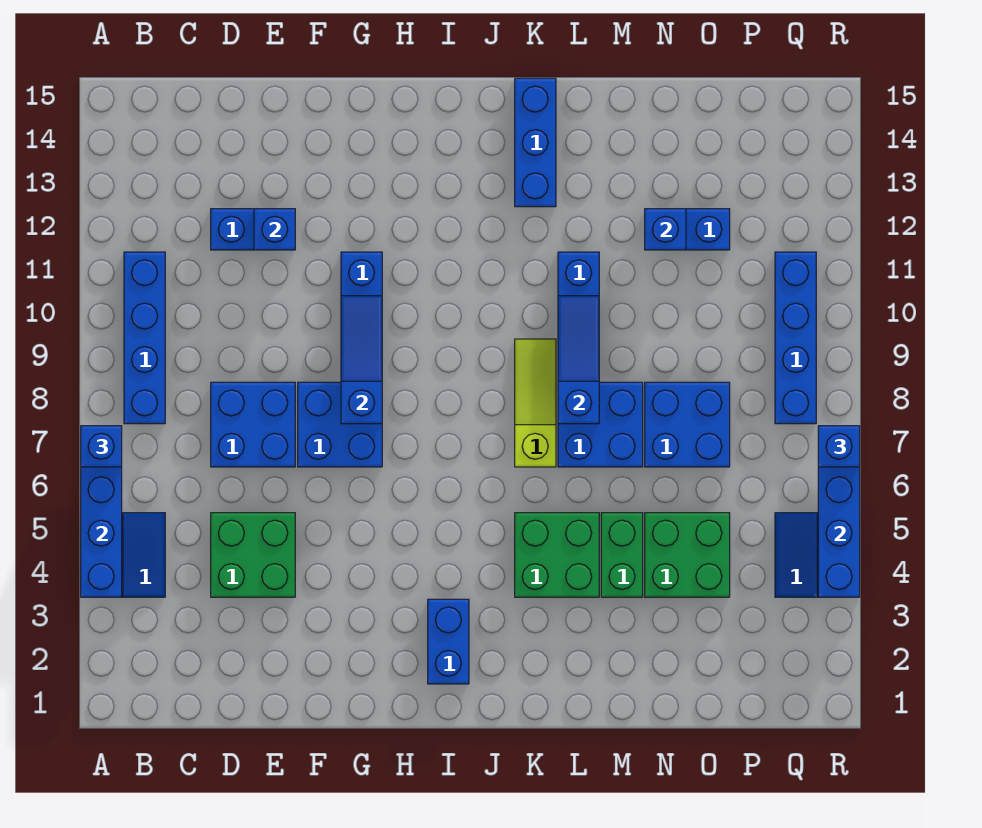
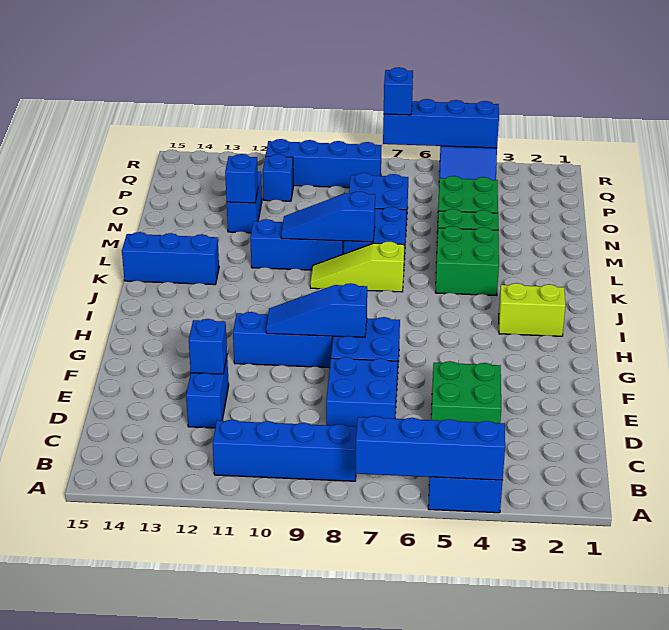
blue 1x1 brick [81,426,122,467] -> blue 1x1 brick moved to [263,154,293,201]
blue 1x2 brick [428,599,469,684] -> lime 1x2 brick [499,283,566,336]

